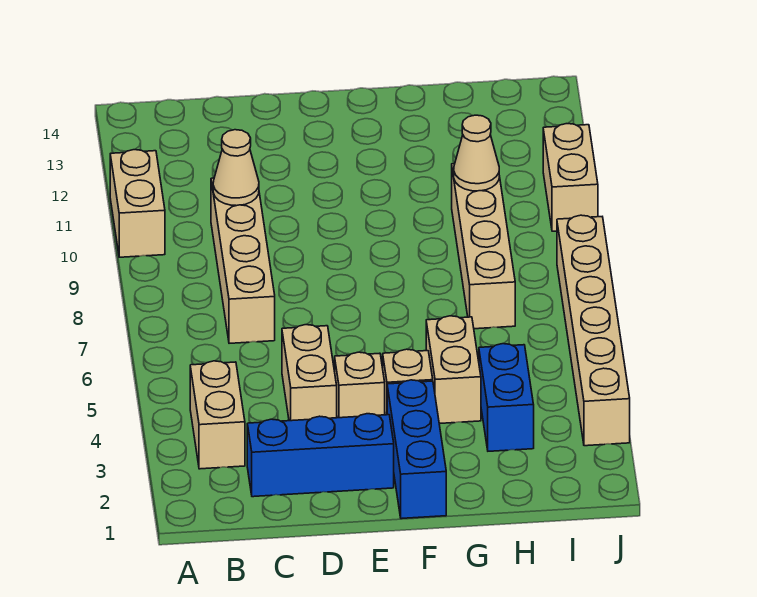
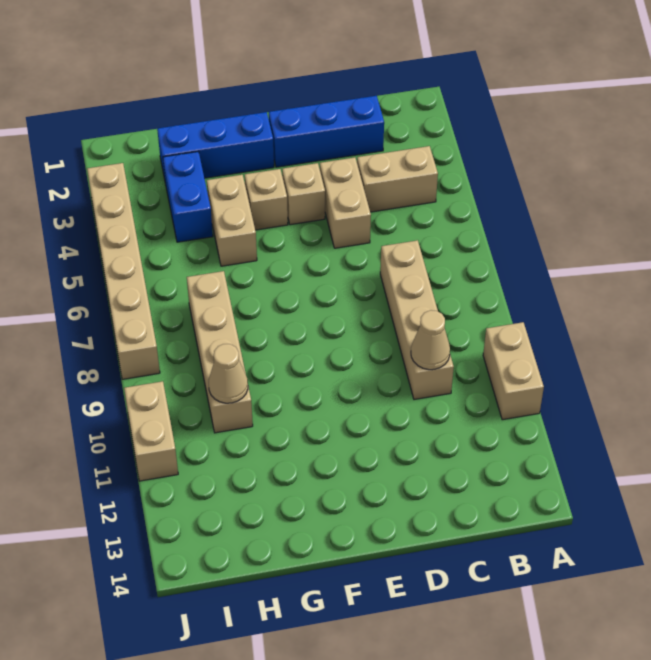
tan 1x2 brick [190,361,245,469] -> tan 1x2 brick turned to [357,146,438,212]
blue 1x3 brick [387,380,446,519] -> blue 1x3 brick turned to [157,112,274,184]

